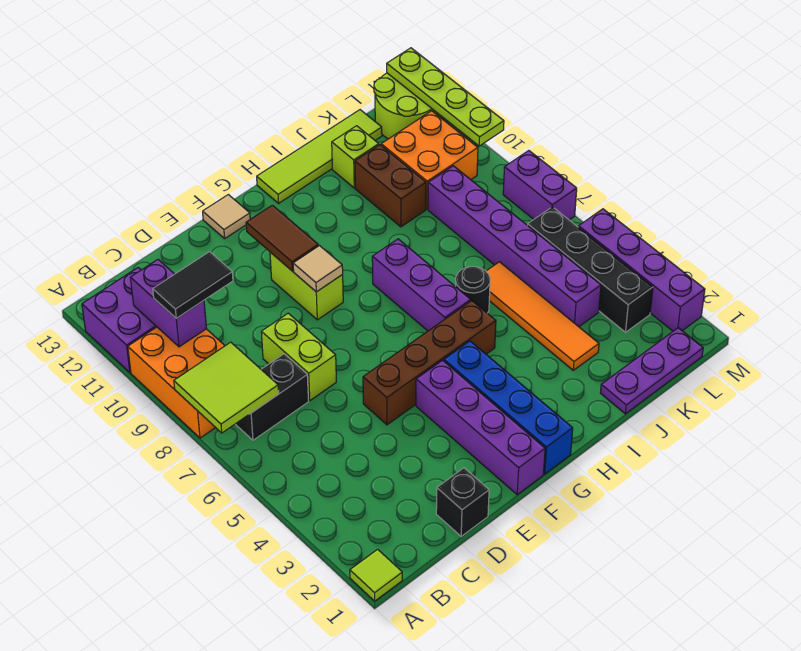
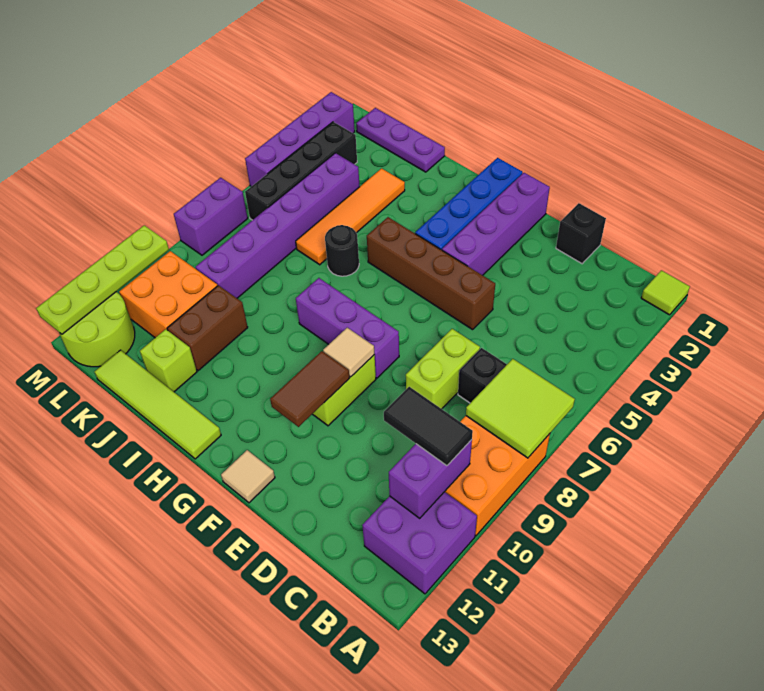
purple 1x3 brick [372,239,471,331] -> purple 1x3 brick turned to [296,278,399,378]

